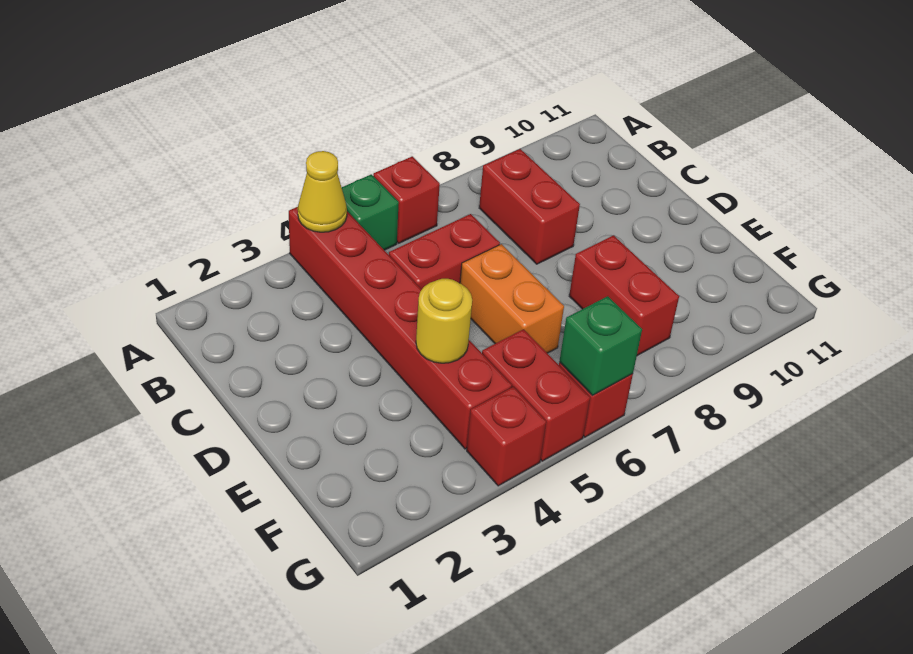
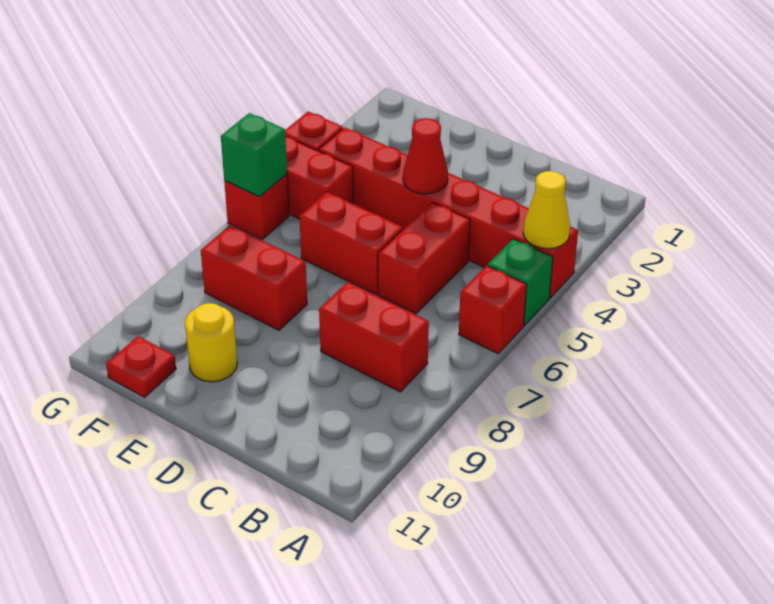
none -> red 1x1 cone [403,118,448,194]
orange 1x2 brick [460,244,564,353] -> red 1x2 brick [299,192,403,294]
yellow 1x1 round brick [416,279,472,363] -> yellow 1x1 round brick moved to [185,303,237,382]
none -> red 1x1 plate [106,336,176,397]

